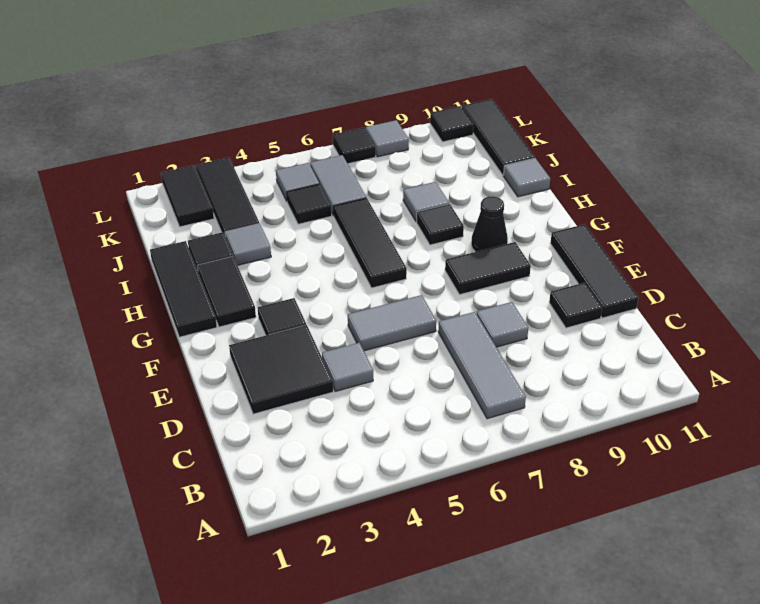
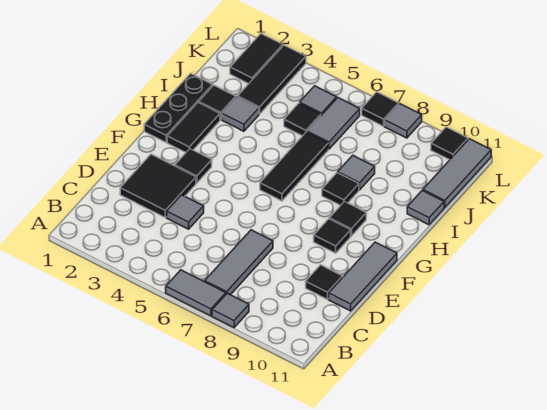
grey 1x1 tile [477,302,528,347] -> grey 1x1 tile moved to [212,293,249,328]
black 1x3 tile [550,224,638,318] -> grey 1x3 tile [329,242,397,311]
grey 1x2 tile [348,295,436,351] -> grey 1x2 tile moved to [166,270,226,316]
black 1x2 tile [445,242,531,295] -> black 1x1 tile [314,219,351,253]
black 1x3 tile [150,241,217,337] -> black 1x3 plate [144,74,213,142]
black 1x1 cone [471,196,508,252] -> black 1x1 tile [329,202,366,236]
black 1x3 tile [462,99,535,175] -> grey 1x3 tile [423,139,491,208]

